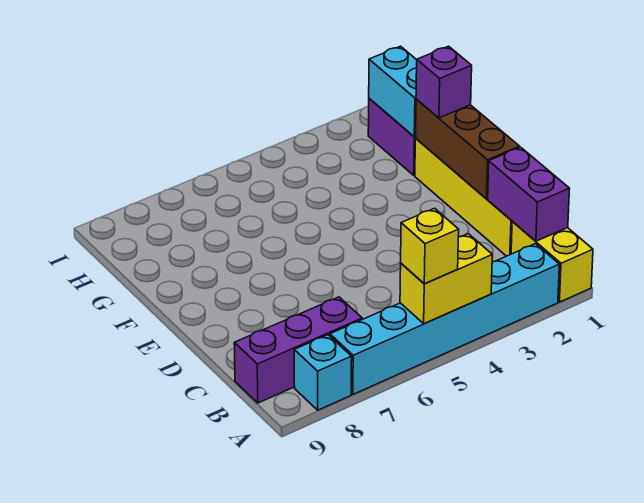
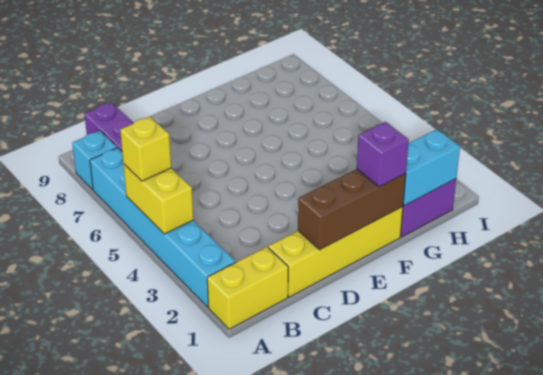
purple 1x2 brick [488,147,570,241] -> none

